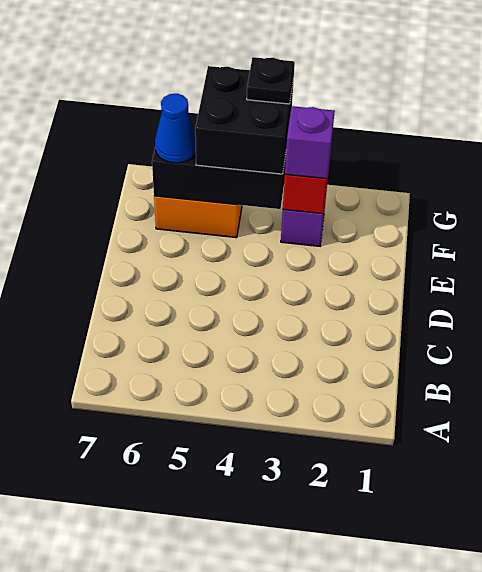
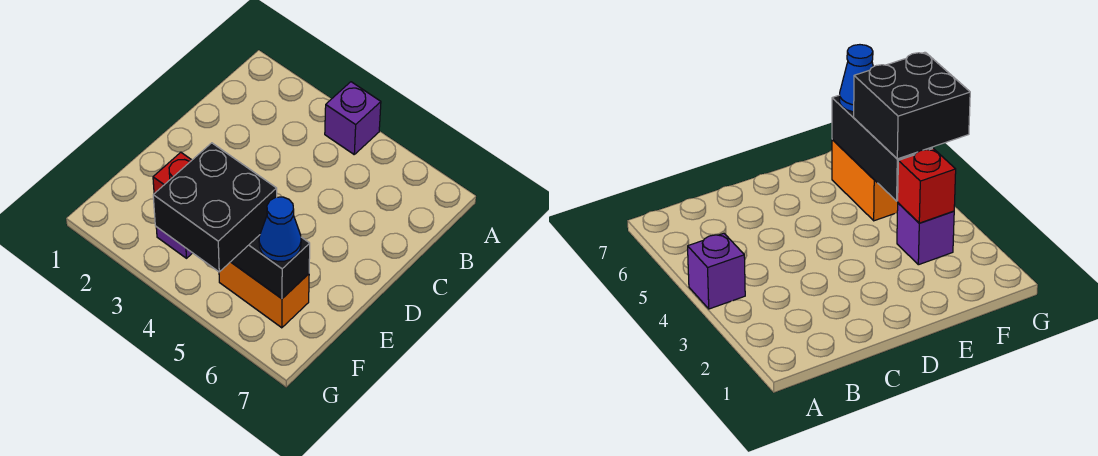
purple 1x1 brick [285,106,335,179] -> purple 1x1 brick moved to [325,82,381,154]
black 1x1 plate [247,57,295,104] -> none

